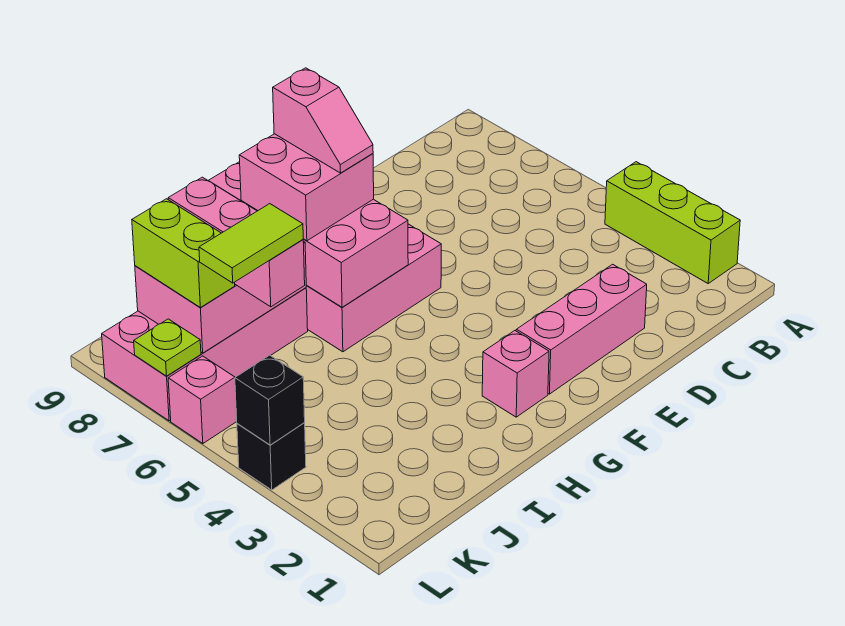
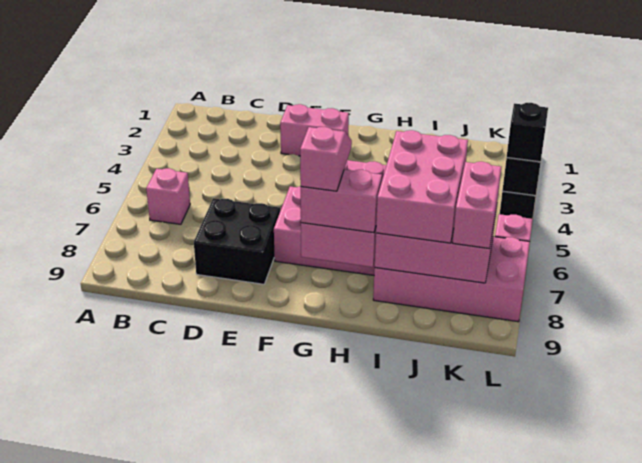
lime 1x3 brick [605,162,740,283] -> none
pink 1x3 brick [516,264,647,394] -> pink 1x2 brick [280,104,349,156]
none -> black 2x2 brick [194,198,280,284]
pink 1x1 brick [482,331,549,417] -> pink 1x1 brick moved to [146,168,190,224]
pink 2x4 brick [208,162,408,307] -> pink 2x3 brick [301,160,386,267]
pink 2x2 brick [239,134,374,241] -> pink 1x2 brick [301,169,382,233]
pink 1x3 brick [168,177,305,307] -> pink 2x3 brick [376,130,468,243]
lime 1x2 tile [199,204,303,283] -> none
lime 1x2 brick [132,199,235,307] -> pink 1x2 brick [453,162,501,249]
none -> black 1x1 brick [507,103,548,162]
lime 1x1 plate [134,319,201,376] -> none

